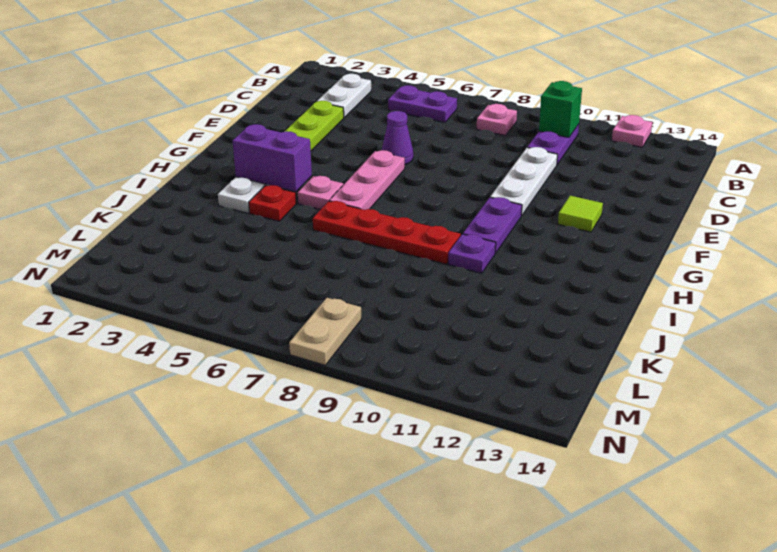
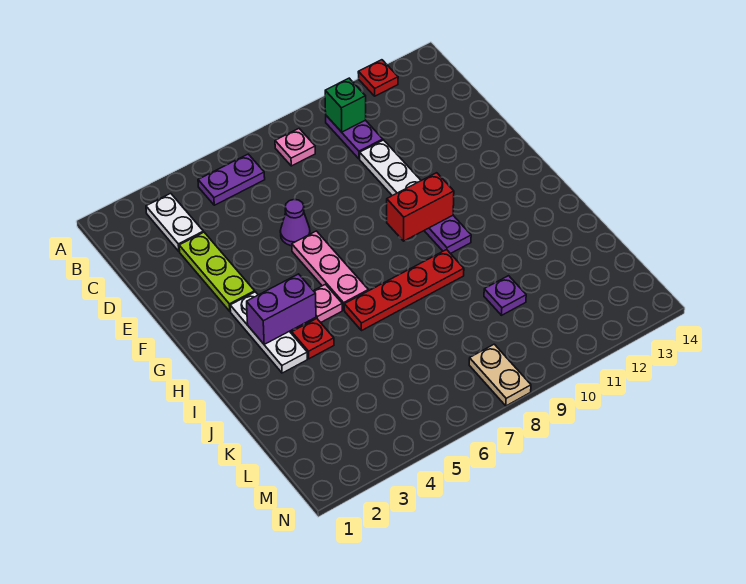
pink 1x1 plate [612,115,652,147] -> red 1x1 plate [358,60,398,96]
lime 1x1 tile [558,196,603,232] -> none
none -> red 1x2 brick [387,173,454,241]
purple 1x1 plate [448,234,496,273] -> purple 1x1 plate moved to [484,276,526,315]

